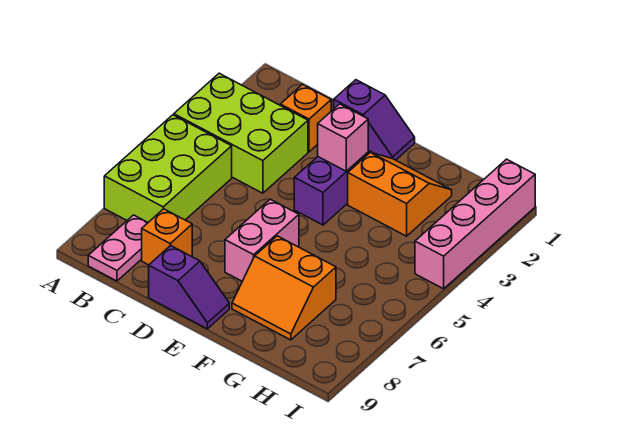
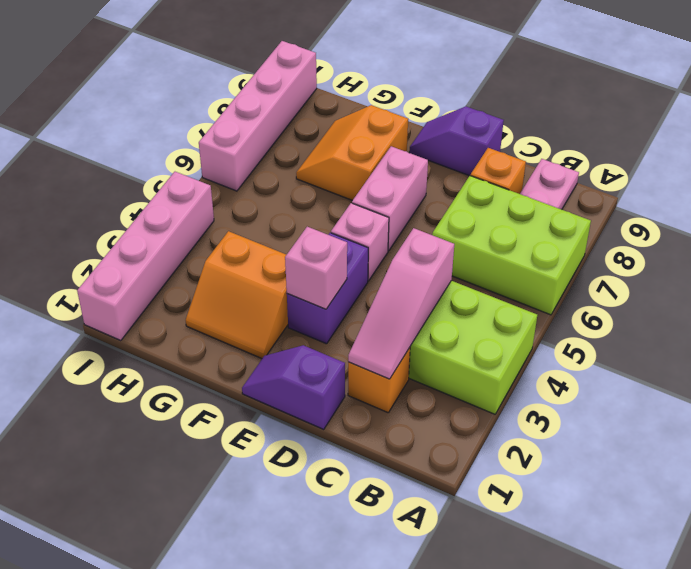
lime 2x3 brick [104,115,232,222] -> lime 2x3 brick turned to [432,176,591,315]
none -> pink 1x3 slope [348,228,454,379]
none -> pink 1x1 brick [331,203,389,281]
orange 2x2 slope [232,236,336,340] -> orange 2x2 slope turned to [296,105,408,200]
none -> pink 1x4 brick [199,41,317,191]

